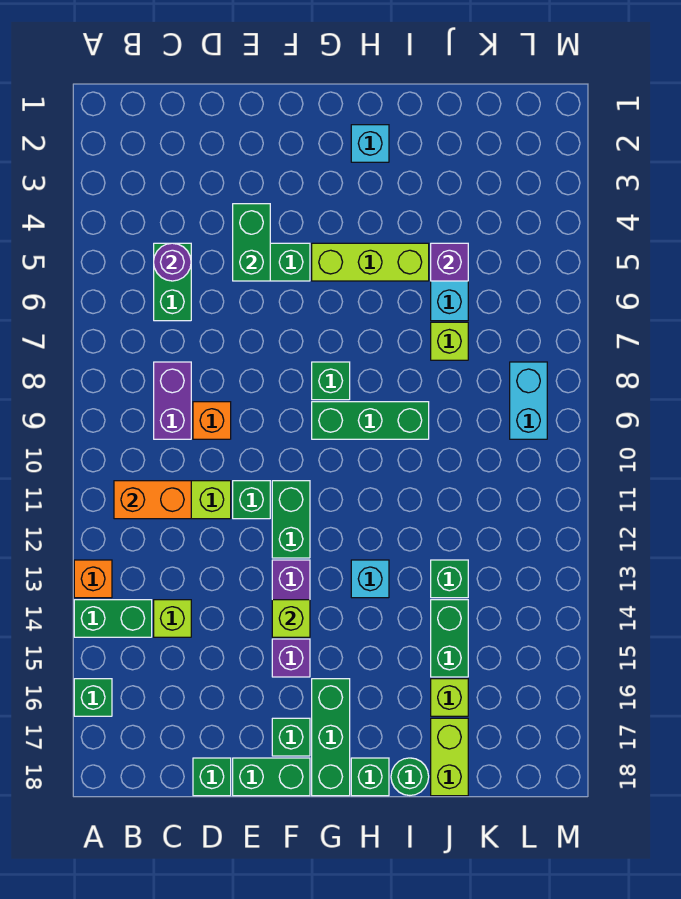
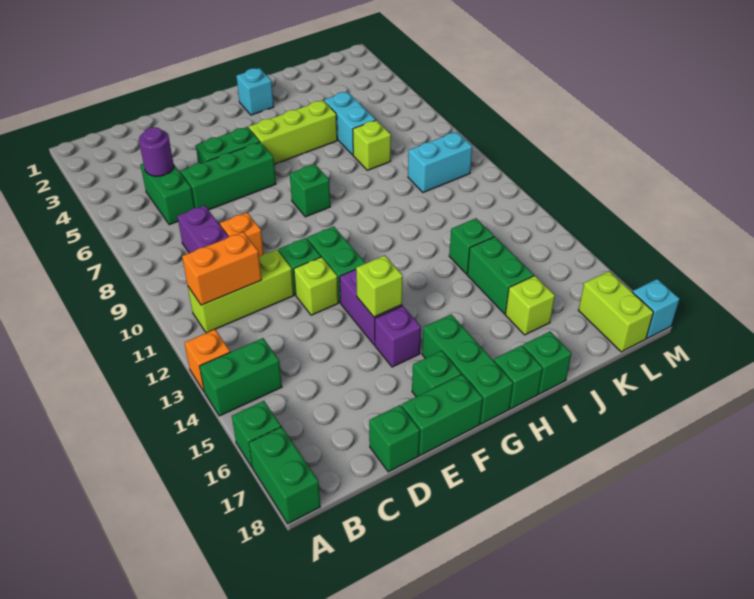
lime 1x1 brick [154,600,191,637] -> lime 1x1 brick moved to [294,257,338,315]
green 1x2 brick [233,204,270,281] -> green 1x2 brick moved to [249,427,320,524]
green 1x3 brick [312,402,429,439] -> green 1x3 brick moved to [181,142,276,210]
cyan 1x1 brick [351,560,389,598] -> cyan 1x1 brick moved to [633,279,680,338]
green 1x1 round brick [391,758,429,796] -> green 1x1 brick [523,332,571,394]
purple 1x1 brick [431,243,468,281] -> none
lime 1x2 brick [431,718,468,796] -> lime 1x2 brick moved to [578,271,653,352]
cyan 1x2 brick [510,362,547,439] -> cyan 1x2 brick turned to [408,132,472,193]

